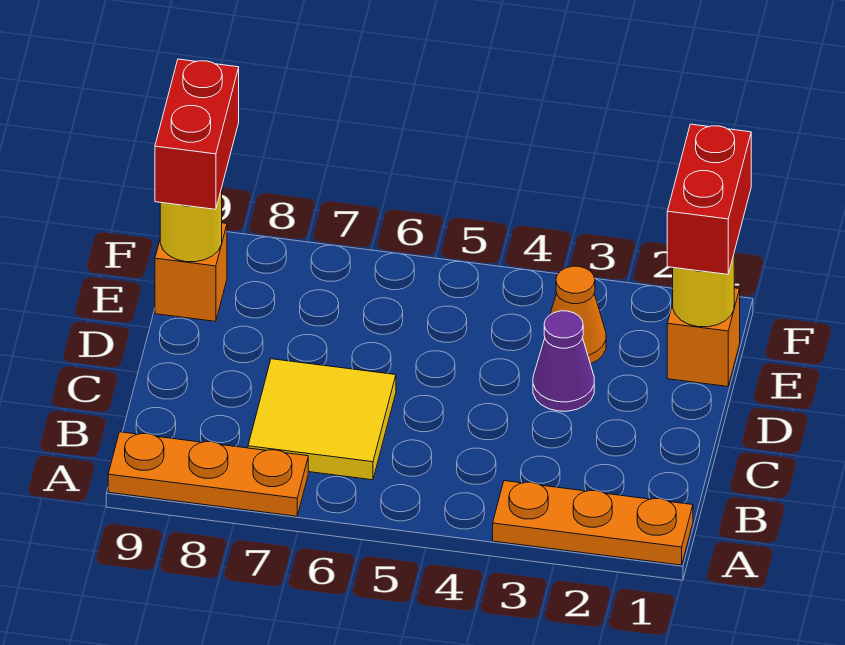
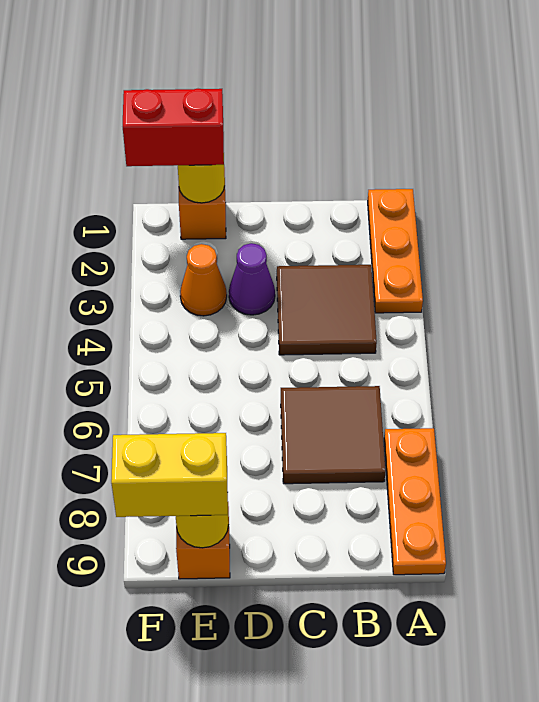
none -> brown 2x2 tile [277,265,377,355]
yellow 2x2 tile [248,359,396,480] -> brown 2x2 tile [281,386,386,484]
red 1x2 brick [155,59,239,209] -> yellow 1x2 brick [111,433,228,517]

